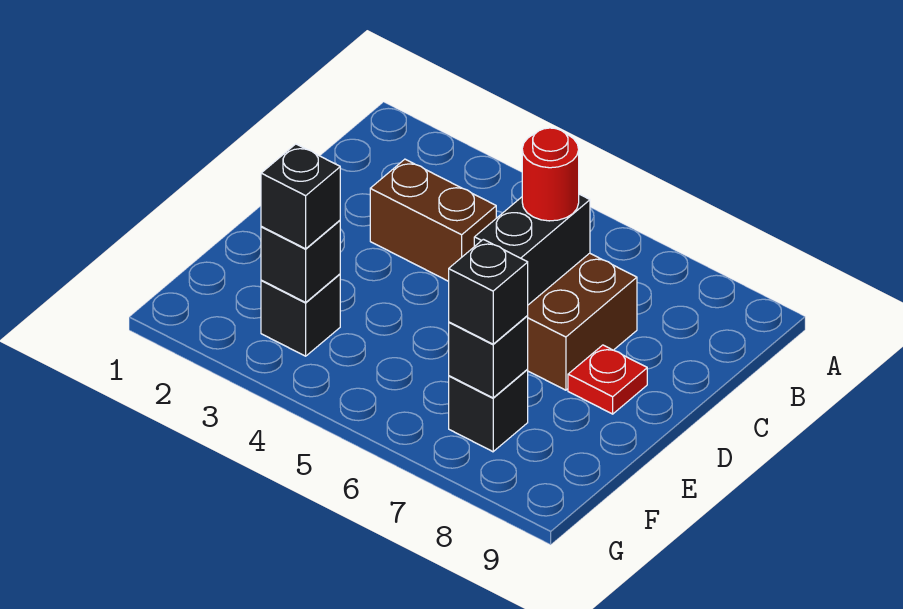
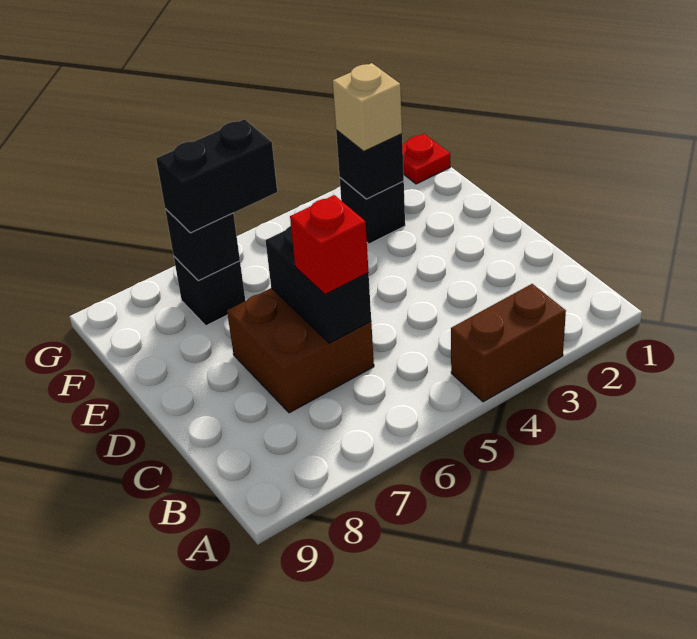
brown 1x2 brick [370,159,496,281] -> brown 1x2 brick moved to [451,284,566,402]
red 1x1 round brick [522,128,579,221] -> red 1x1 brick [290,195,369,295]
red 1x1 plate [568,345,647,414] -> red 1x1 plate moved to [403,134,450,184]
black 1x1 brick [261,144,340,249] -> tan 1x1 brick [333,63,402,152]
black 1x1 brick [449,239,528,344] -> black 1x2 brick [156,119,277,233]

